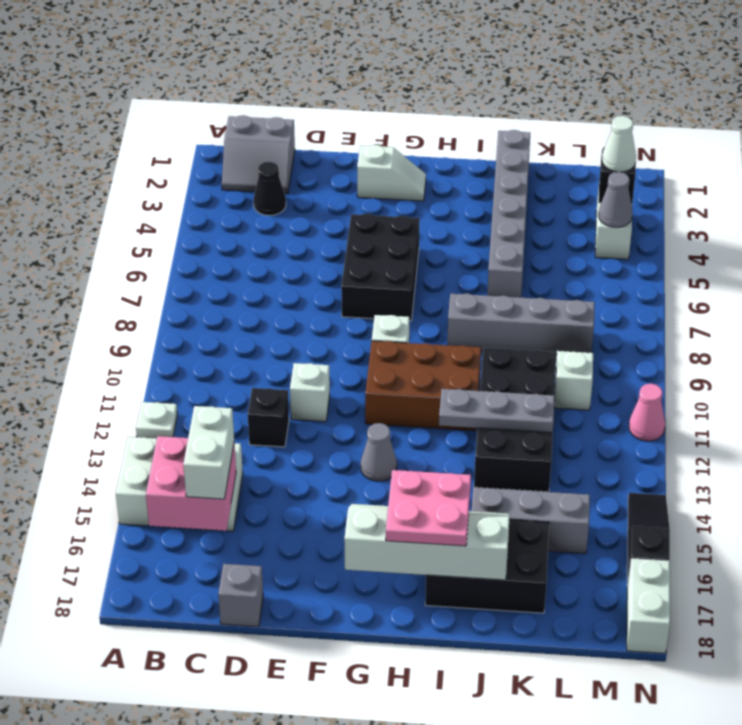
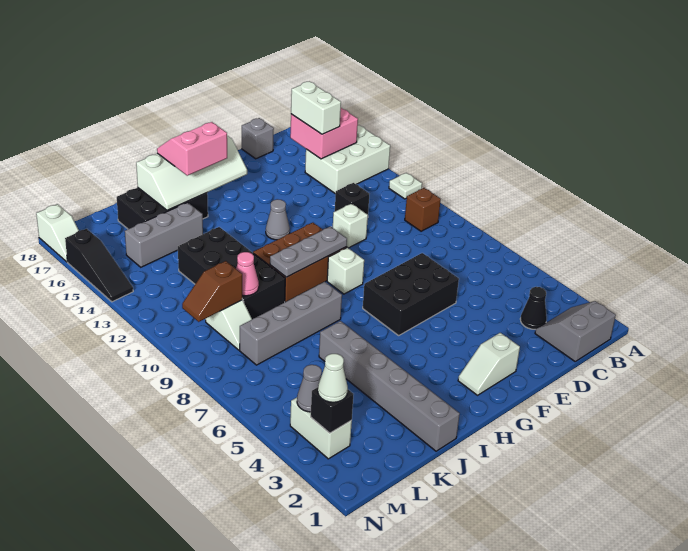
none -> brown 1x1 brick [405,188,441,231]
black 2x3 brick [341,214,420,321] -> black 2x3 brick turned to [363,253,459,335]
pink 2x2 plate [386,470,471,546] -> pink 2x2 slope [157,122,227,176]
grey 1x3 plate [439,389,555,432] -> grey 1x3 plate moved to [270,226,347,277]
none -> brown 1x2 slope [182,261,242,322]
pink 1x1 cone [629,384,665,441] -> pink 1x1 cone moved to [236,252,259,296]
white 1x2 brick [627,558,670,653] -> white 1x2 slope [36,204,79,262]

